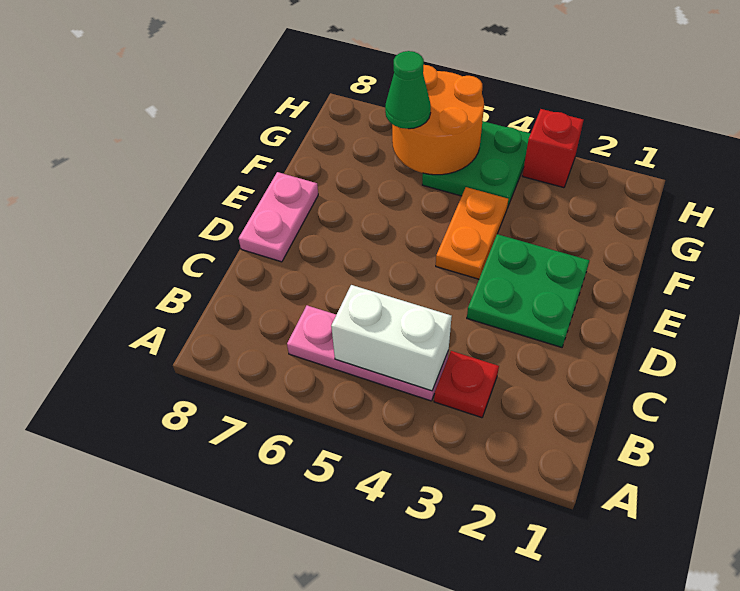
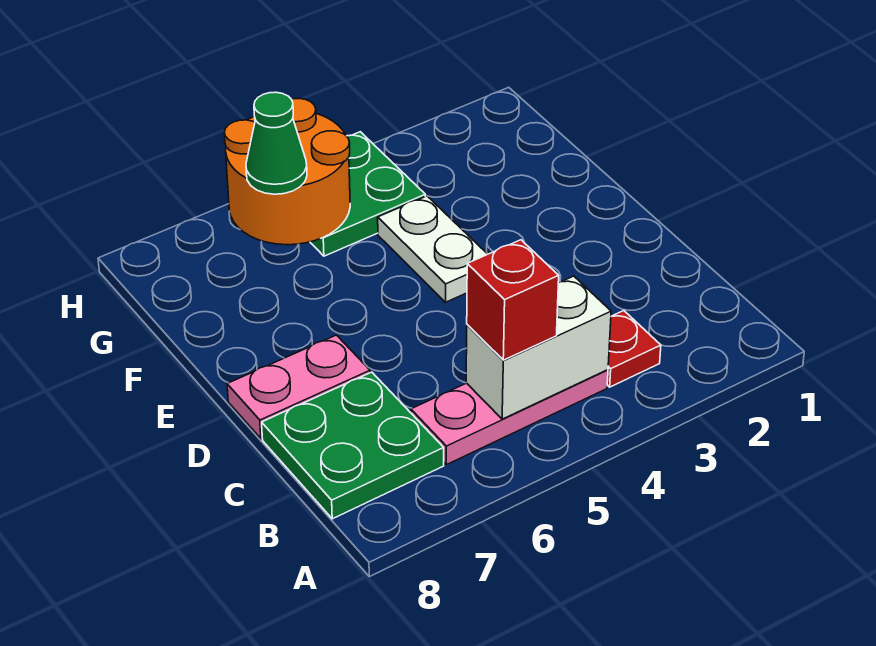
green 2x2 plate [467,234,589,347] -> green 2x2 plate moved to [262,372,444,519]
pink 1x2 plate [239,172,318,262] -> pink 1x2 plate turned to [227,335,370,439]
orange 1x2 plate [436,187,508,279] -> white 1x2 plate [378,196,487,302]
red 1x1 brick [523,109,583,188] -> red 1x1 brick moved to [467,240,559,360]

